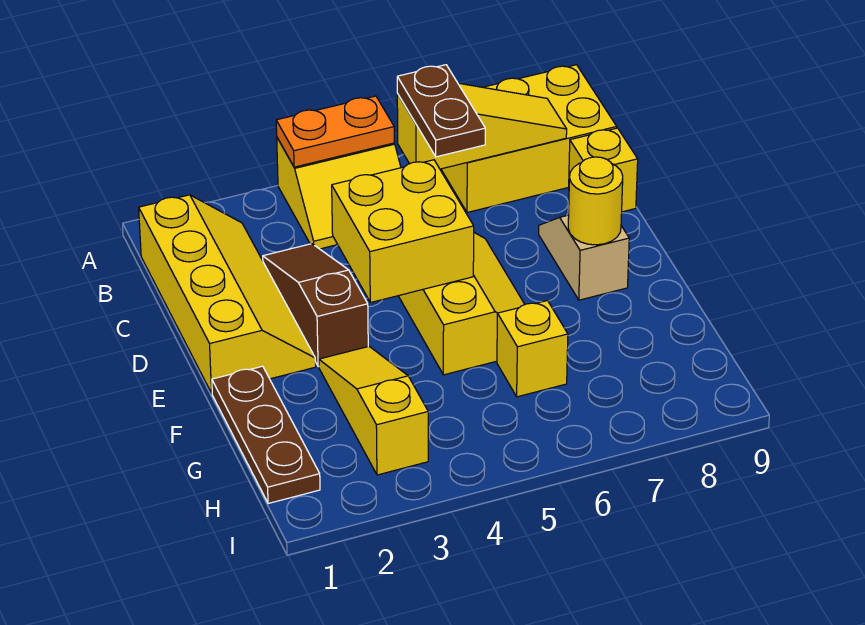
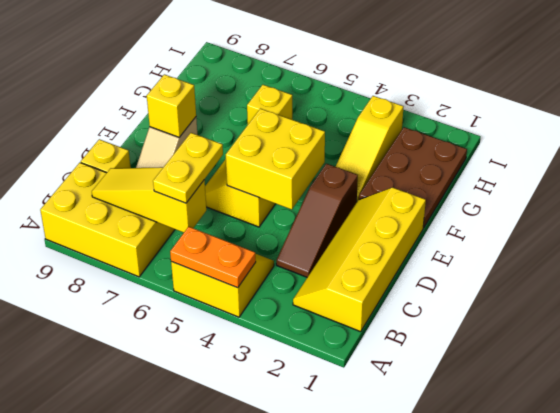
brown 1x2 plate [397,65,485,157] -> yellow 1x2 plate [153,133,223,203]
yellow 1x1 round brick [568,157,623,245] -> yellow 1x1 brick [147,74,196,137]
brown 1x3 plate [212,366,320,504] -> brown 2x3 plate [359,127,467,228]

